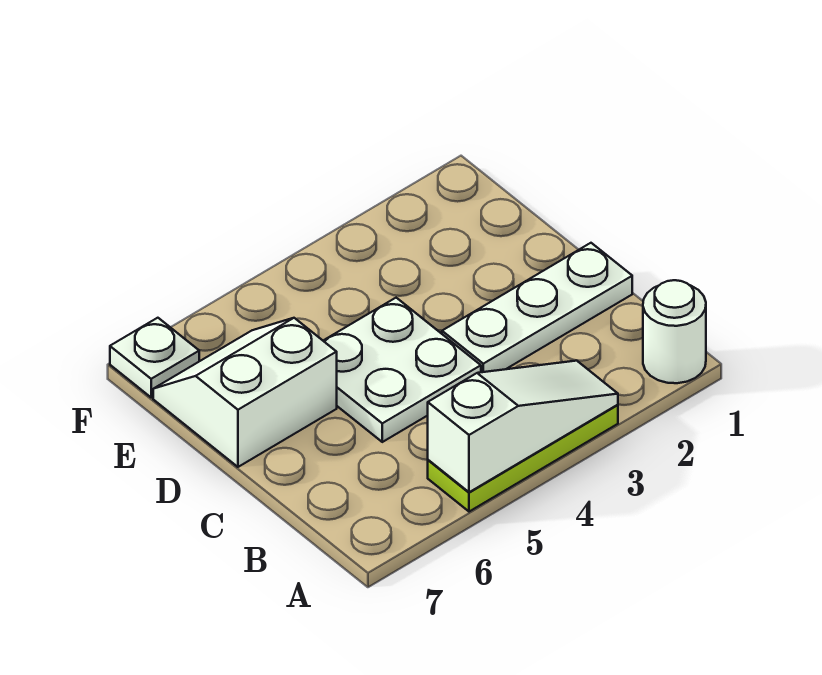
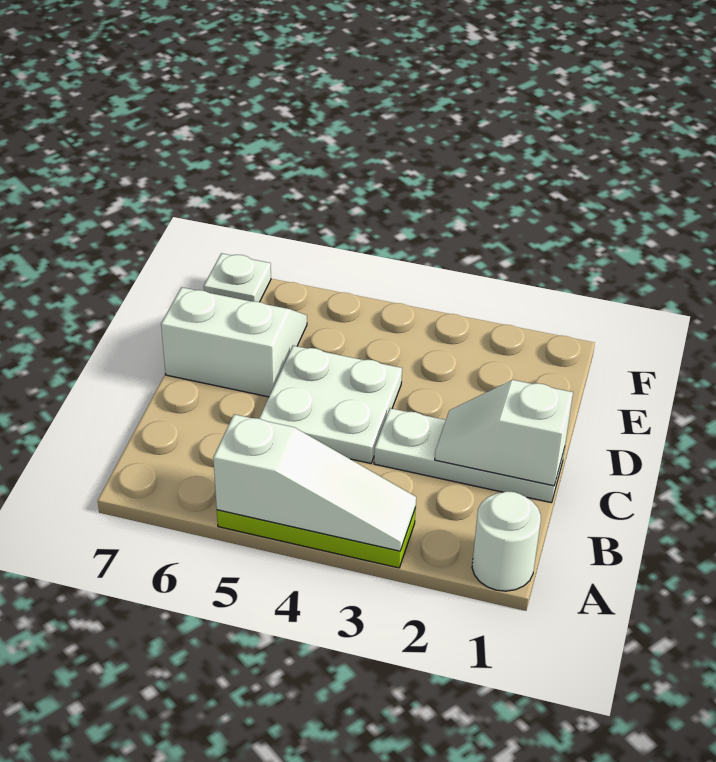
none -> white 1x2 slope [435,380,573,486]

